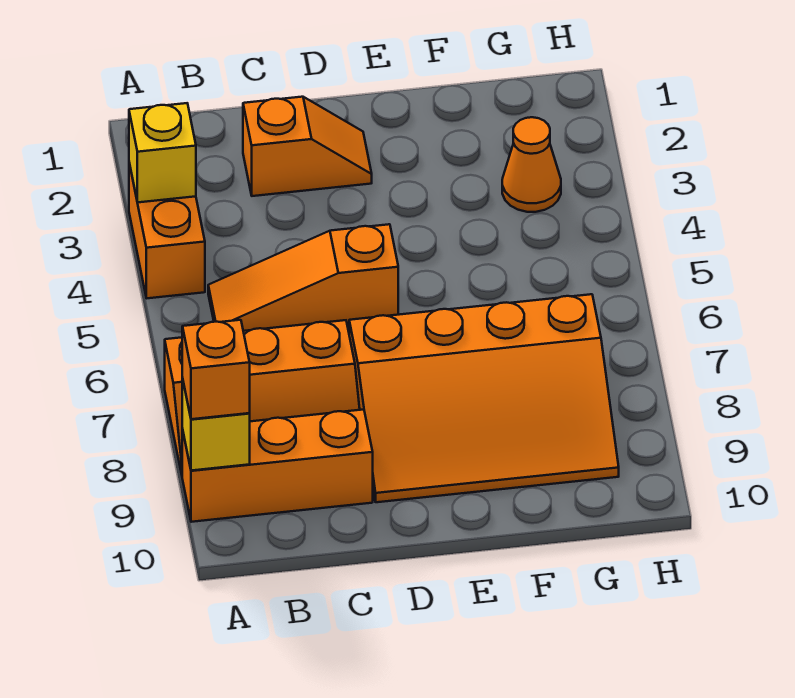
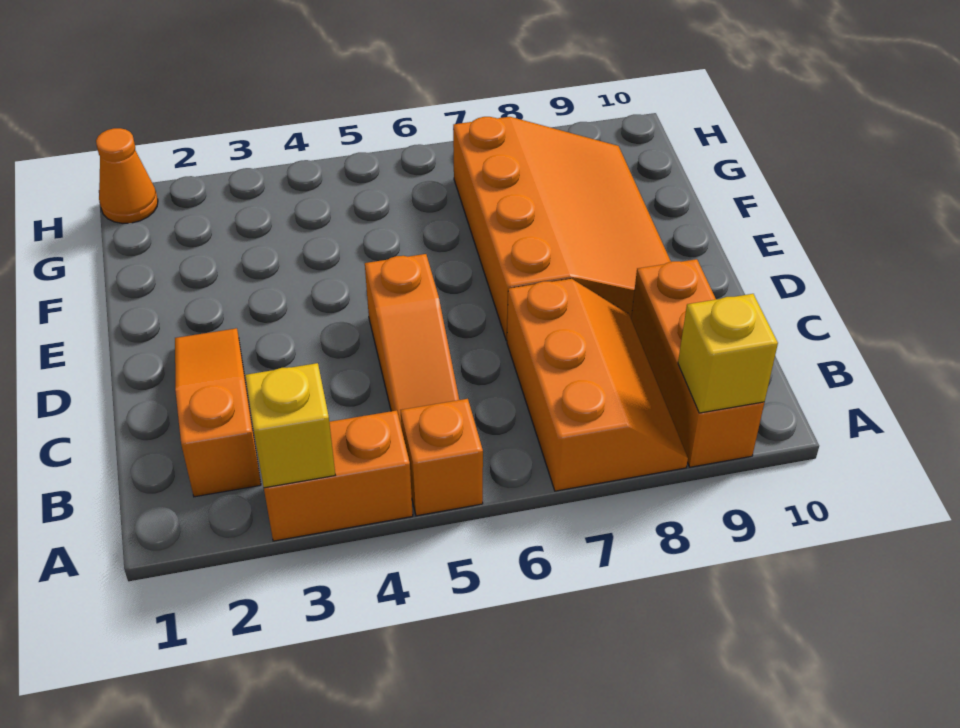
orange 1x1 brick [182,320,250,419] -> orange 1x1 brick moved to [401,399,483,516]
orange 1x2 slope [243,97,372,196] -> orange 1x3 slope [175,328,261,497]
orange 1x1 cone [502,117,561,212] -> orange 1x1 cone moved to [96,128,158,223]

